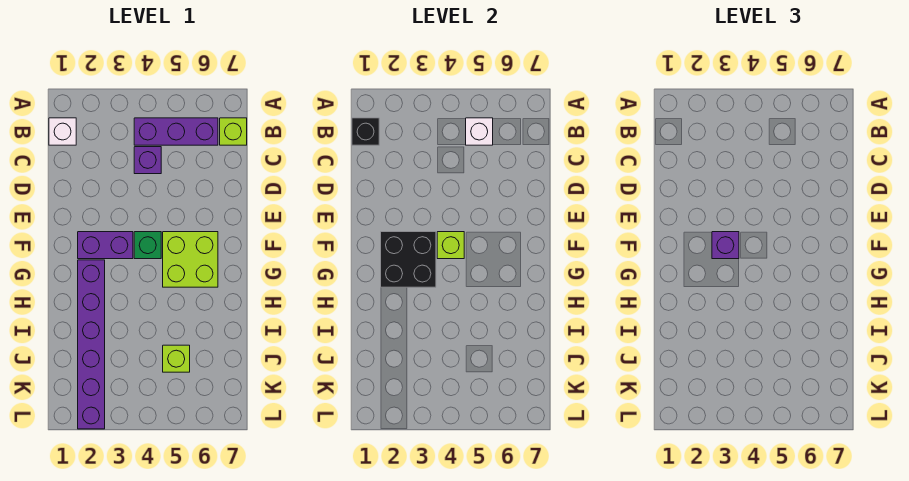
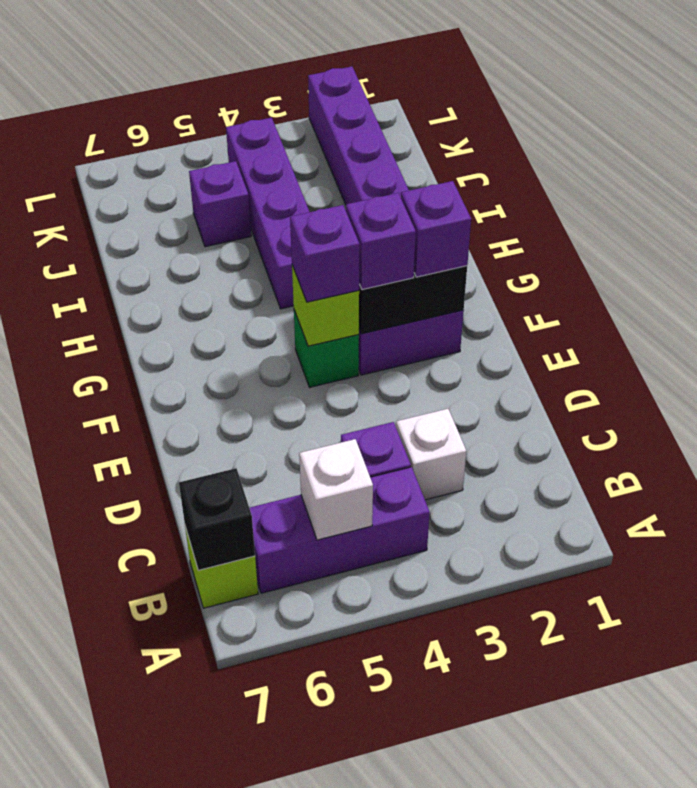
white 1x1 brick [49,118,76,145] -> white 1x1 brick moved to [396,409,466,500]
black 1x1 brick [352,118,379,145] -> black 1x1 brick moved to [179,468,255,570]
none -> purple 1x1 brick [401,181,471,277]
none -> purple 1x1 brick [290,205,360,302]
lime 2x2 brick [163,232,218,287] -> none
none -> purple 1x4 brick [226,118,309,309]
lime 1x1 brick [163,345,190,372] -> purple 1x1 brick [189,161,251,247]

